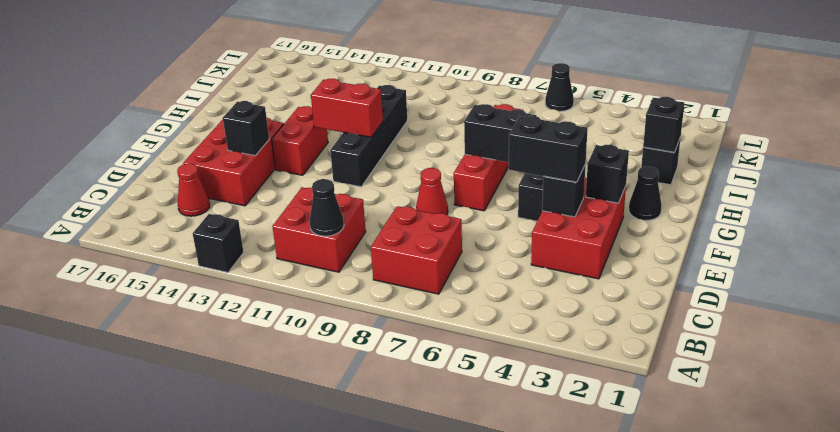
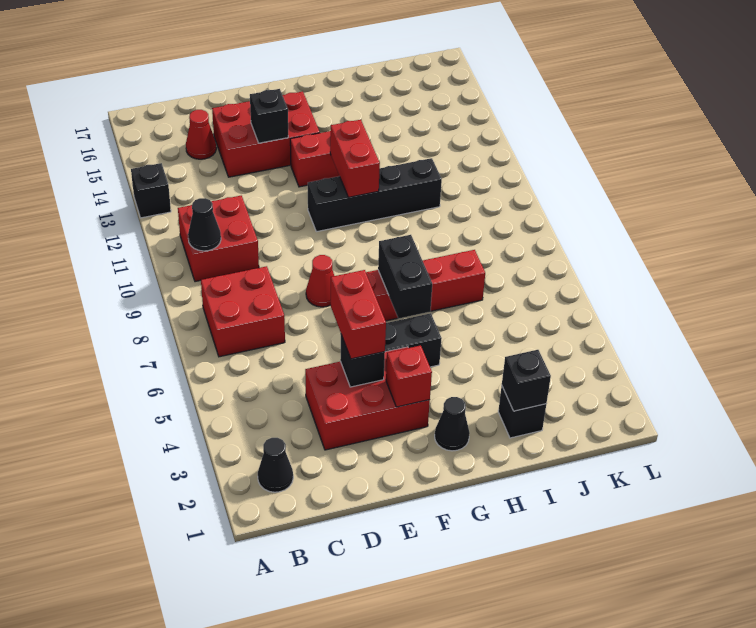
black 1x2 brick [509,116,588,182] -> red 1x2 brick [331,270,386,359]
black 1x1 brick [586,145,629,203] -> red 1x1 brick [386,345,432,407]
black 1x1 cone [545,63,574,111] -> black 1x1 cone moved to [258,438,293,492]

